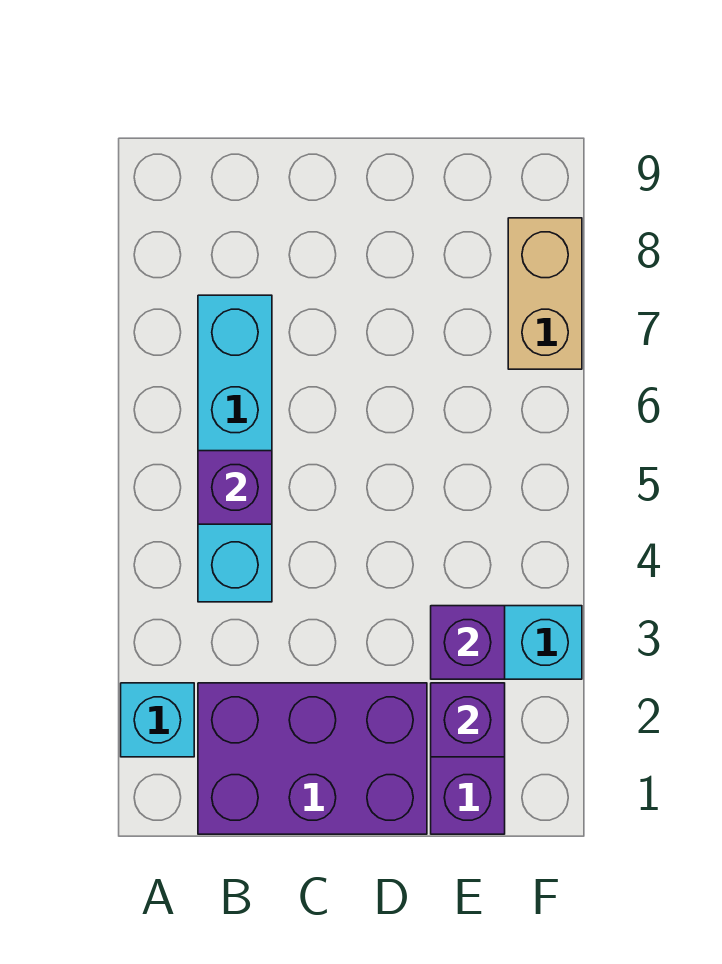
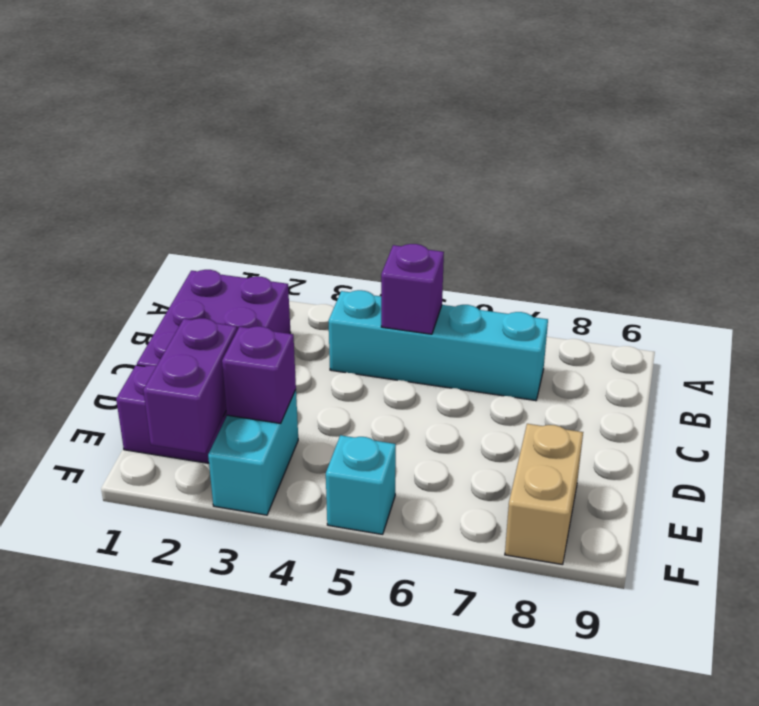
cyan 1x1 brick [121,683,194,757] -> cyan 1x1 brick moved to [326,435,396,534]
purple 1x1 brick [431,683,505,757] -> purple 1x2 brick [143,318,237,453]
tan 1x2 brick [508,218,582,369] -> tan 1x2 brick turned to [505,424,583,565]

